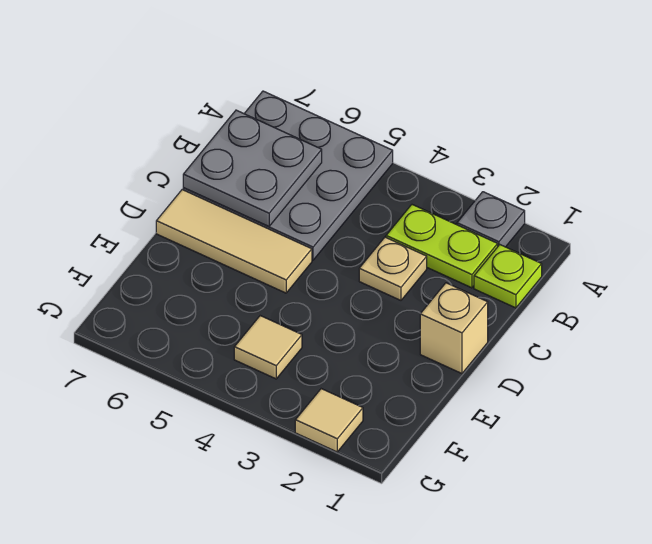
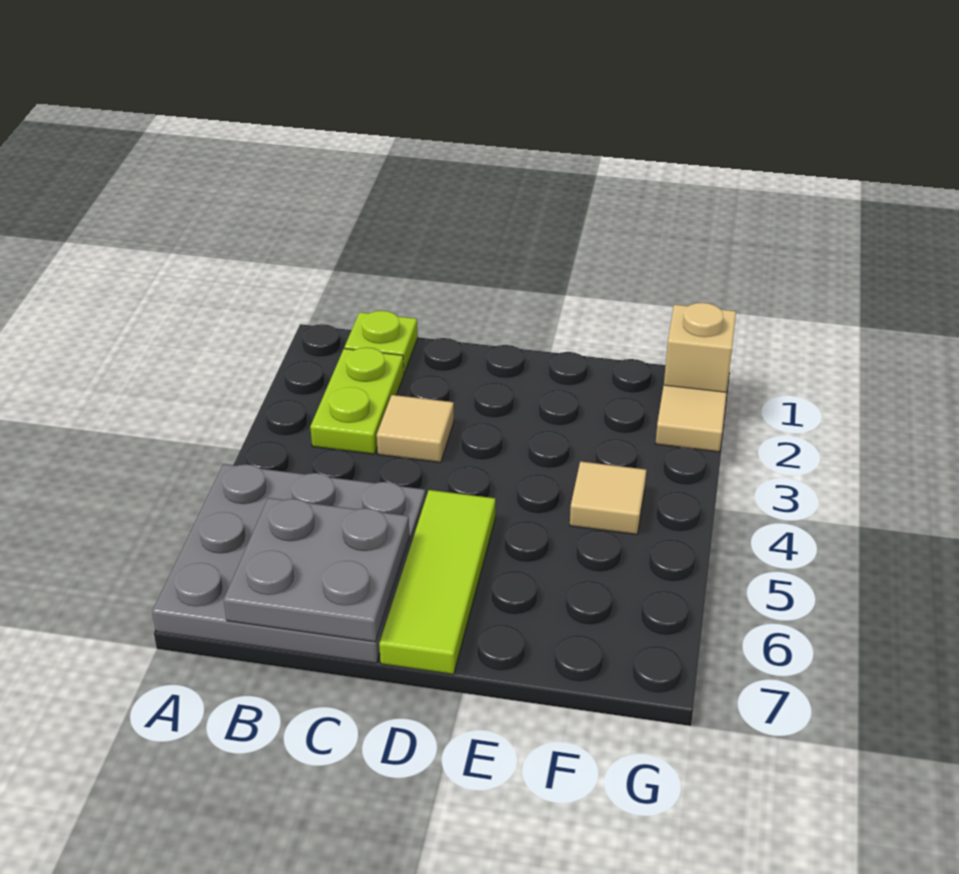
grey 1x1 plate [457,192,525,247] -> none
tan 1x1 plate [359,237,427,300] -> tan 1x1 tile [377,395,454,462]
tan 1x1 brick [420,283,488,374] -> tan 1x1 brick moved to [664,303,736,392]
tan 1x3 tile [156,190,312,293] -> lime 1x3 tile [379,490,495,674]

